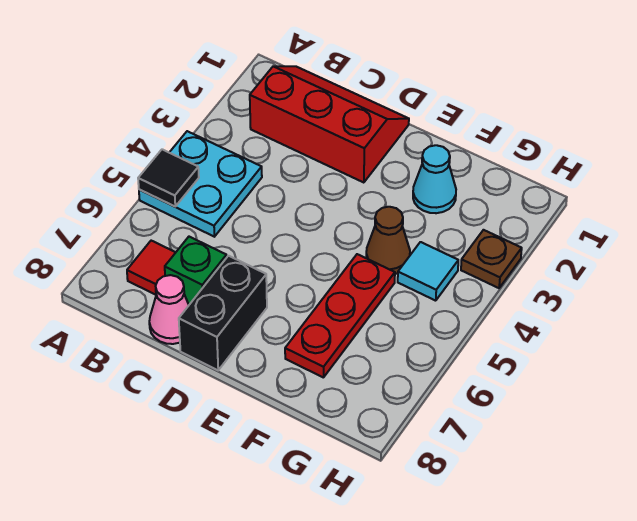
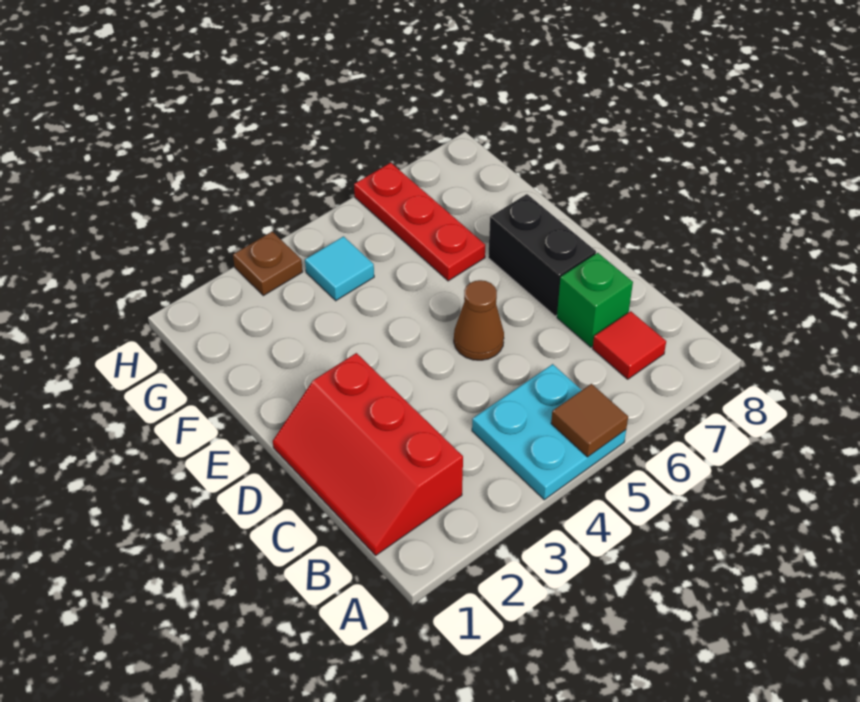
black 1x1 tile [138,149,199,206] -> brown 1x1 tile [551,384,628,457]
pink 1x1 cone [149,275,189,344] -> none
black 1x2 brick [179,256,267,370] -> black 1x2 brick turned to [488,194,596,316]
cyan 1x1 cone [413,145,456,213] -> none
brown 1x1 cone [366,207,410,274] -> brown 1x1 cone moved to [454,280,504,360]
red 1x3 plate [285,254,395,378] -> red 1x3 plate turned to [354,163,485,281]

